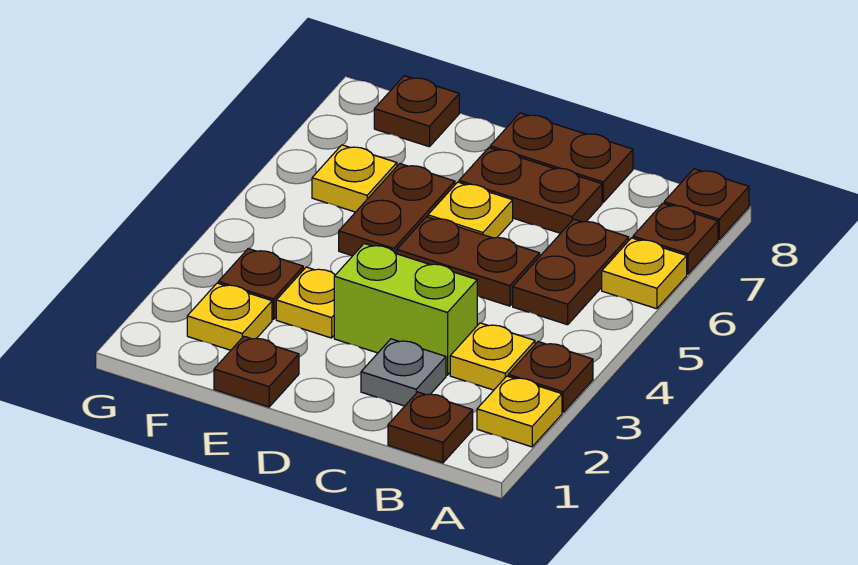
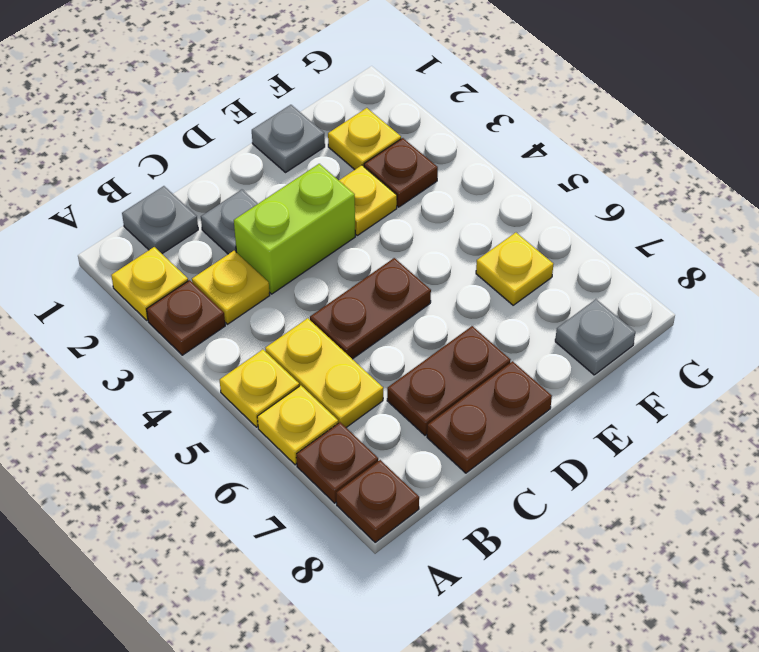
brown 1x1 plate [388,392,473,463] -> grey 1x1 plate [122,186,198,254]
brown 1x2 plate [513,219,629,325] -> yellow 1x2 plate [265,318,383,427]
yellow 1x1 plate [428,182,513,238] -> yellow 1x1 plate moved to [220,350,299,427]
brown 1x1 plate [214,336,299,407] -> grey 1x1 plate [252,105,325,172]
brown 1x2 plate [339,164,455,256] -> none
brown 1x1 plate [374,76,459,147] -> grey 1x1 plate [555,299,635,375]

